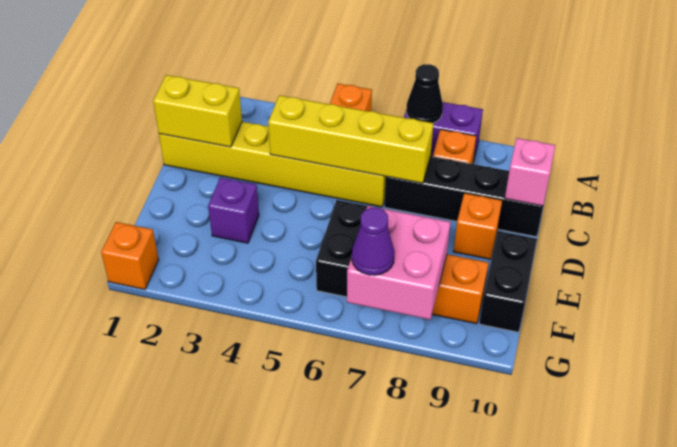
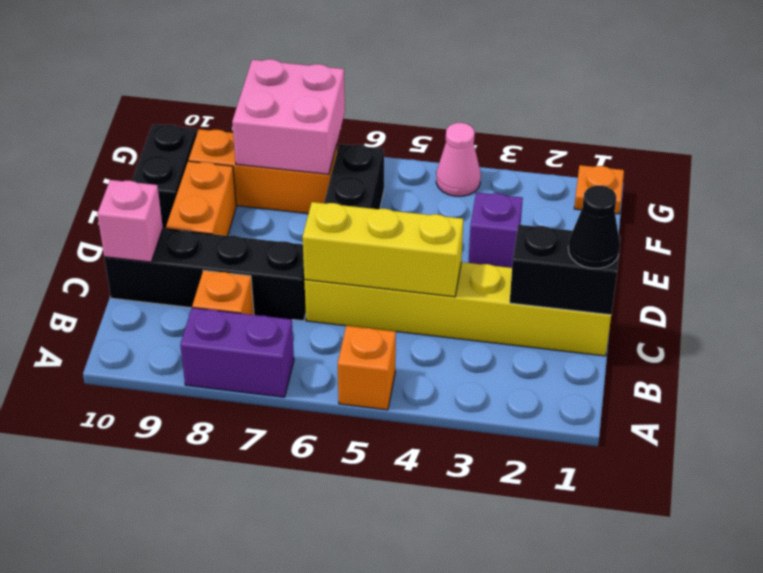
black 1x1 cone [406,64,443,123] -> black 1x1 cone moved to [568,186,620,268]
yellow 1x2 brick [153,75,242,147] -> black 1x2 brick [510,225,621,315]
yellow 1x4 brick [268,95,433,183] -> yellow 1x3 brick [302,202,463,297]
orange 1x1 brick [453,193,502,259] -> orange 1x2 brick [166,161,236,236]
orange 1x1 brick [101,222,159,289] -> orange 1x1 plate [574,165,624,214]
none -> pink 1x1 cone [436,123,481,196]
purple 1x1 cone [352,208,395,275] -> none

